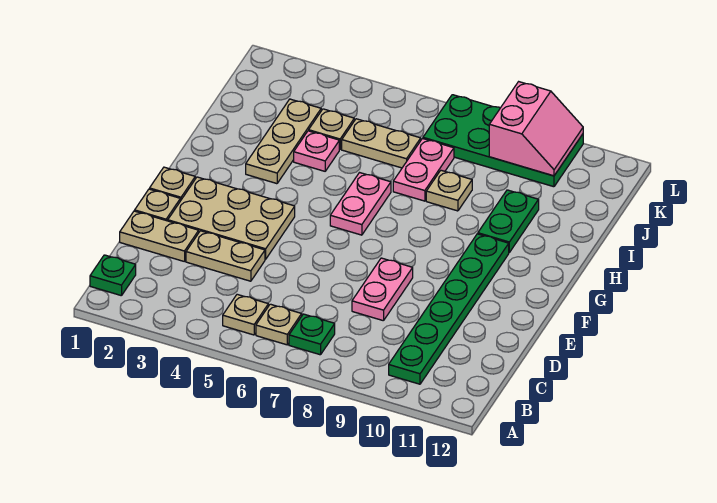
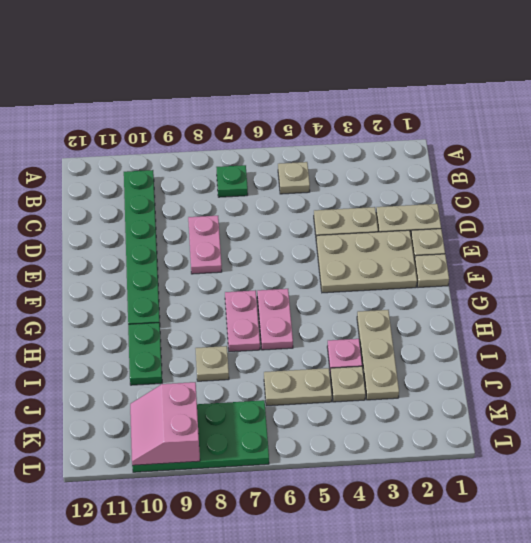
green 1x1 plate [90,255,136,296] -> none
tan 1x1 plate [256,304,302,345] -> none
pink 1x2 plate [393,139,454,201] -> pink 1x2 plate moved to [225,290,260,352]

